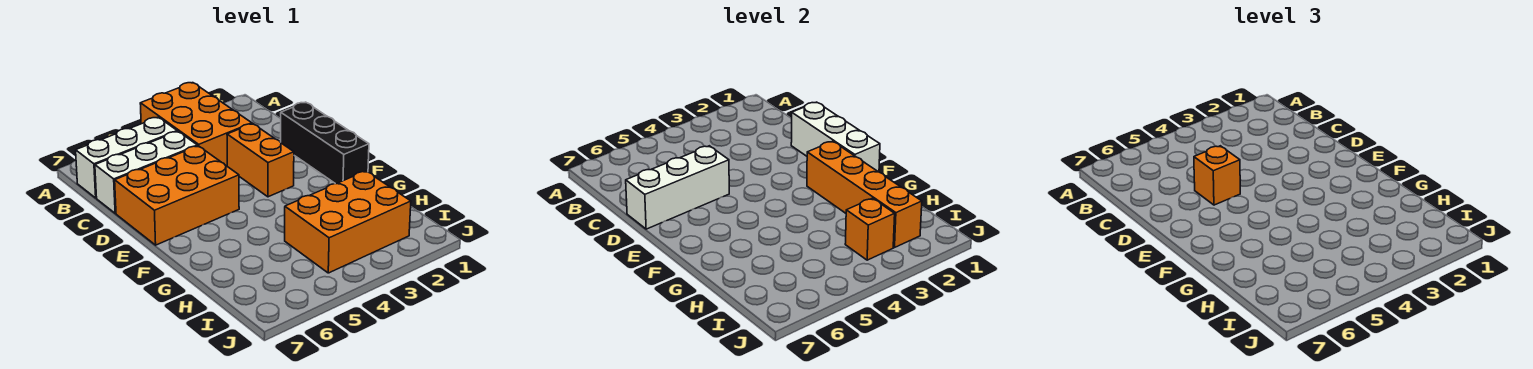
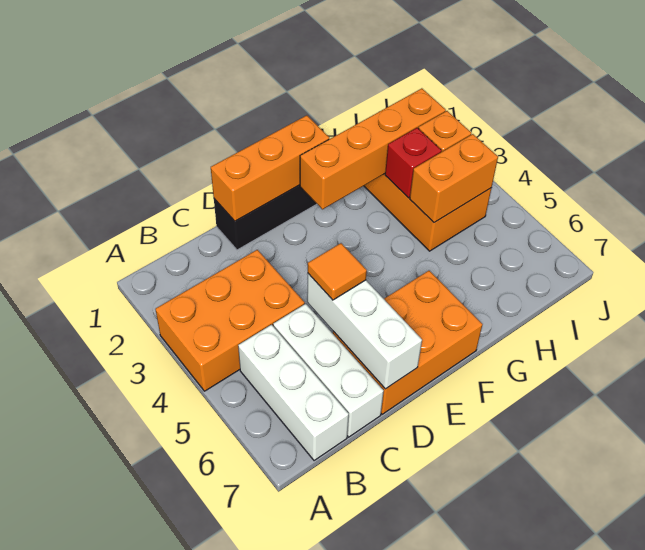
white 1x3 brick [791,102,880,172] -> orange 1x3 brick [211,115,329,221]
orange 1x2 brick [227,124,294,197] -> orange 1x2 brick moved to [410,134,498,223]
orange 2x3 brick [115,146,239,245] -> orange 2x3 brick turned to [333,271,483,414]
orange 1x1 brick [1194,146,1240,205] -> orange 1x1 tile [308,243,367,300]
none -> red 1x1 brick [385,128,442,198]

